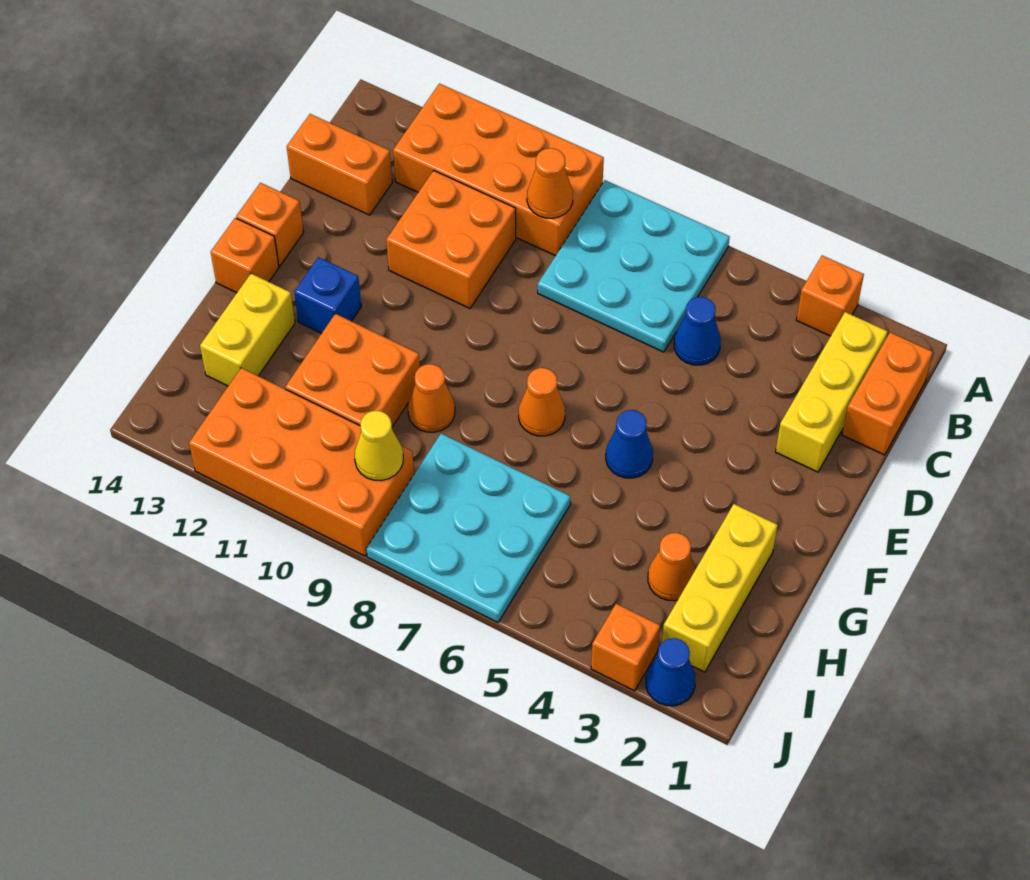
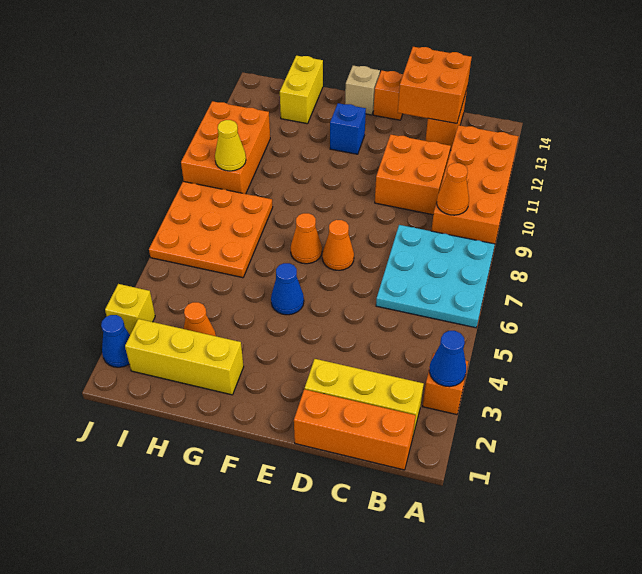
orange 1x2 brick [842,332,933,455] -> orange 1x3 brick [294,389,416,470]
blue 1x1 cone [674,297,721,365] -> blue 1x1 cone moved to [429,331,466,387]
orange 1x1 brick [211,218,279,293] -> tan 1x1 brick [345,66,380,115]
orange 1x1 cone [408,364,455,432] -> orange 1x1 cone moved to [322,220,354,270]
orange 2x2 brick [285,314,420,427] -> orange 2x2 brick moved to [398,47,472,124]
yellow 1x2 brick [200,274,295,386] -> yellow 1x2 brick turned to [280,56,323,124]
cyan 3x3 plate [366,434,570,622] -> orange 3x3 plate [149,181,273,278]
orange 2x4 brick [189,368,414,556] -> orange 2x3 brick [181,101,270,194]
orange 1x1 brick [591,604,660,691] -> yellow 1x1 brick [105,284,155,334]

